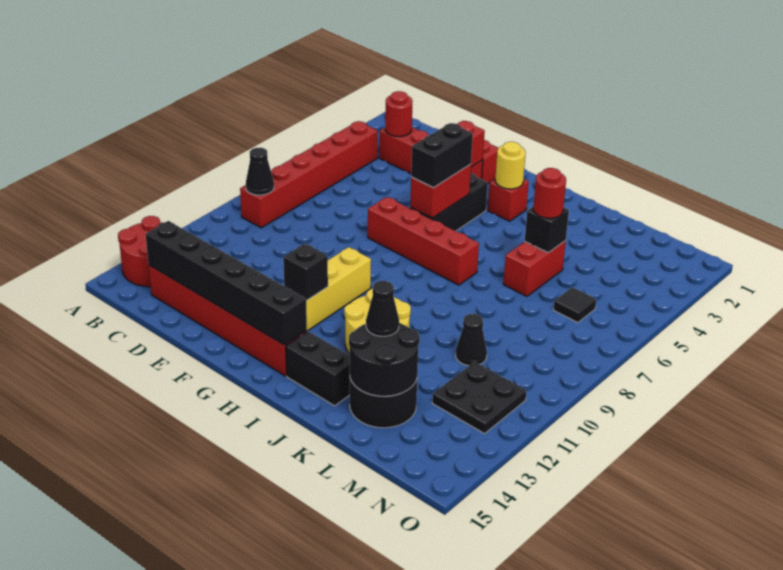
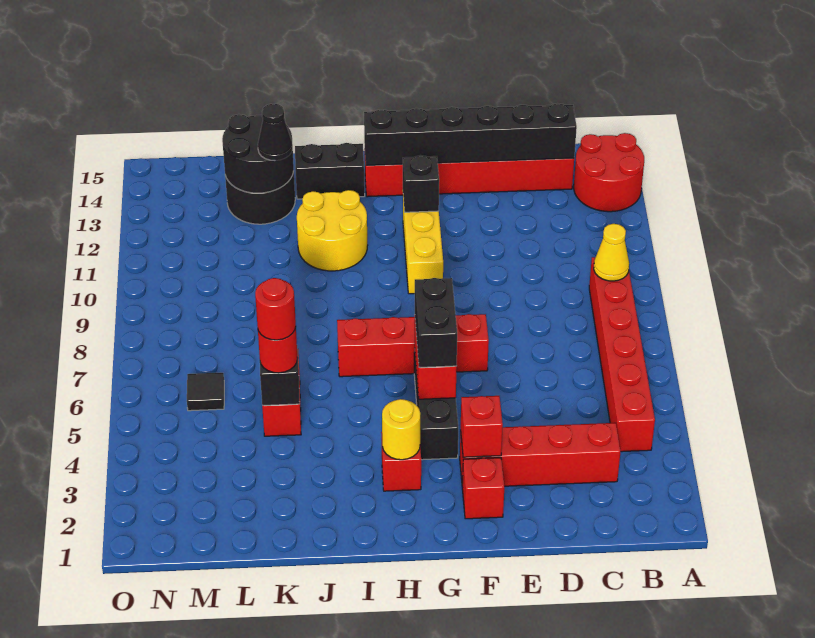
black 1x1 cone [246,148,274,195] -> yellow 1x1 cone [594,224,629,281]
red 1x1 round brick [385,91,413,137] -> red 1x1 round brick moved to [255,278,296,340]
black 1x1 cone [456,314,487,366] -> none
black 2x2 plate [432,362,526,434] -> none

